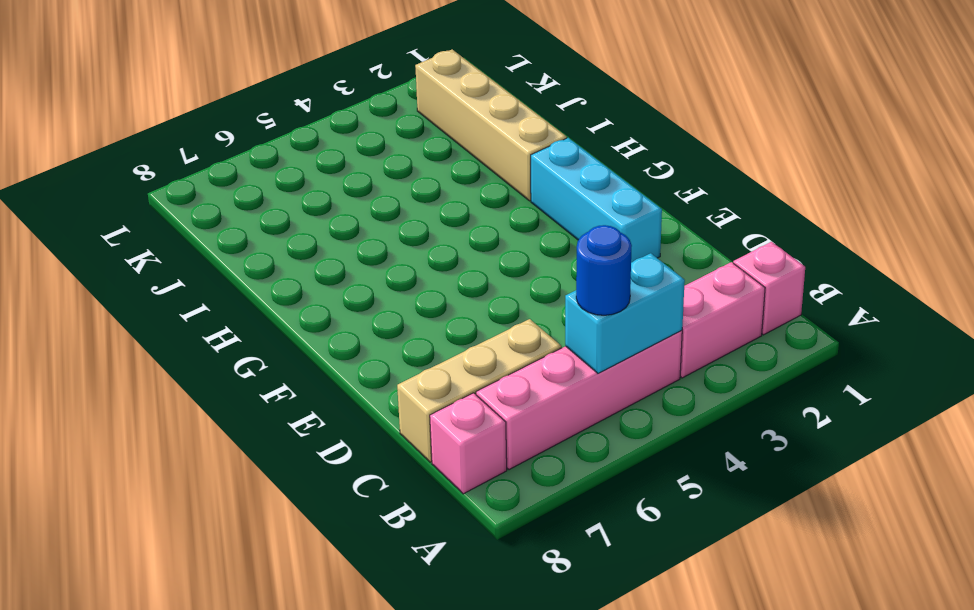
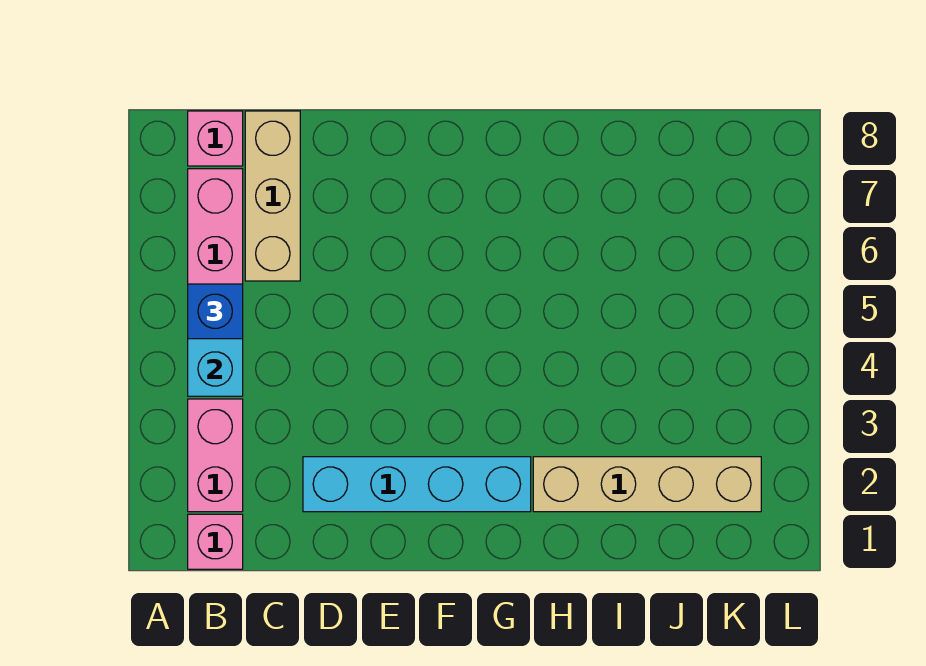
blue 1x1 round brick [576,225,632,315] -> blue 1x1 brick [188,284,243,339]
cyan 1x3 brick [531,138,662,263] -> cyan 1x4 brick [303,457,531,512]

